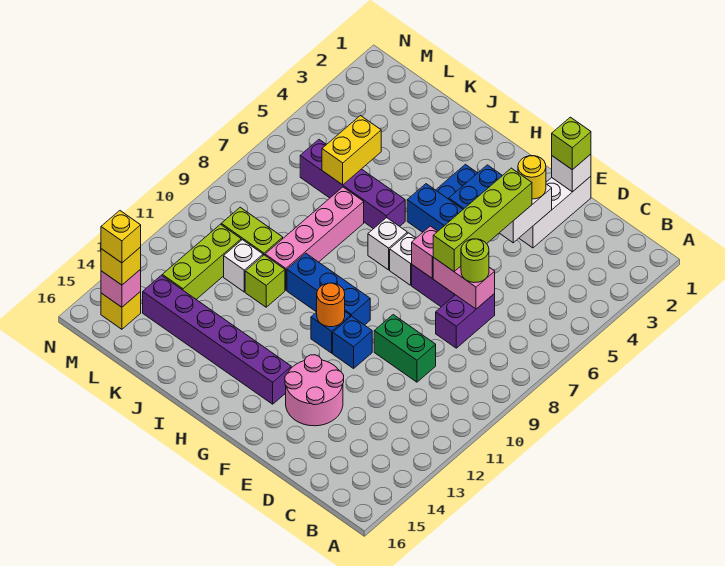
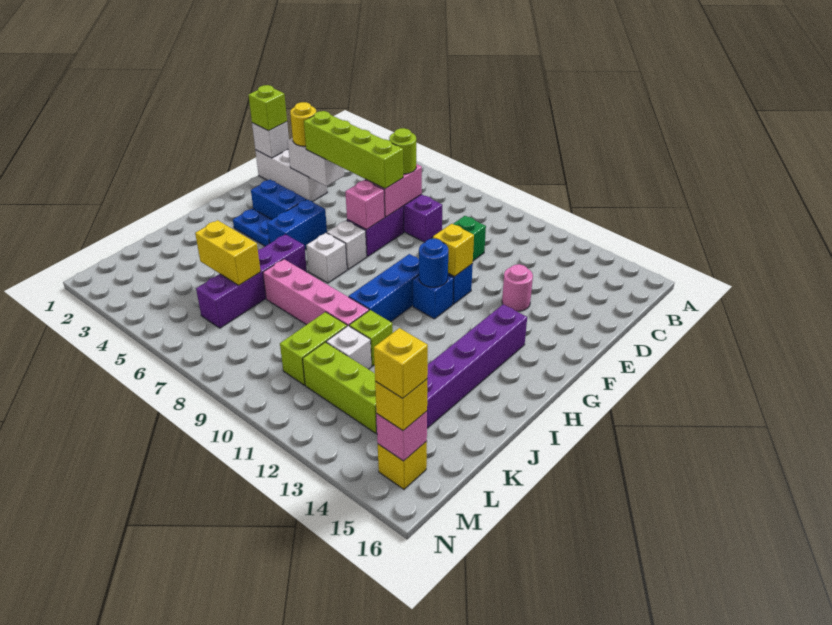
pink 2x2 round brick [285,355,344,426] -> pink 1x1 round brick [502,264,533,311]
none -> yellow 1x1 brick [433,224,474,277]
orange 1x1 round brick [317,283,345,327] -> blue 1x1 round brick [419,238,448,287]

